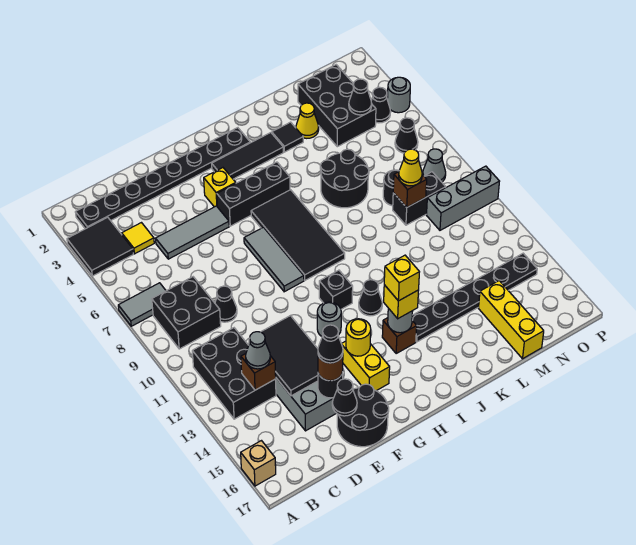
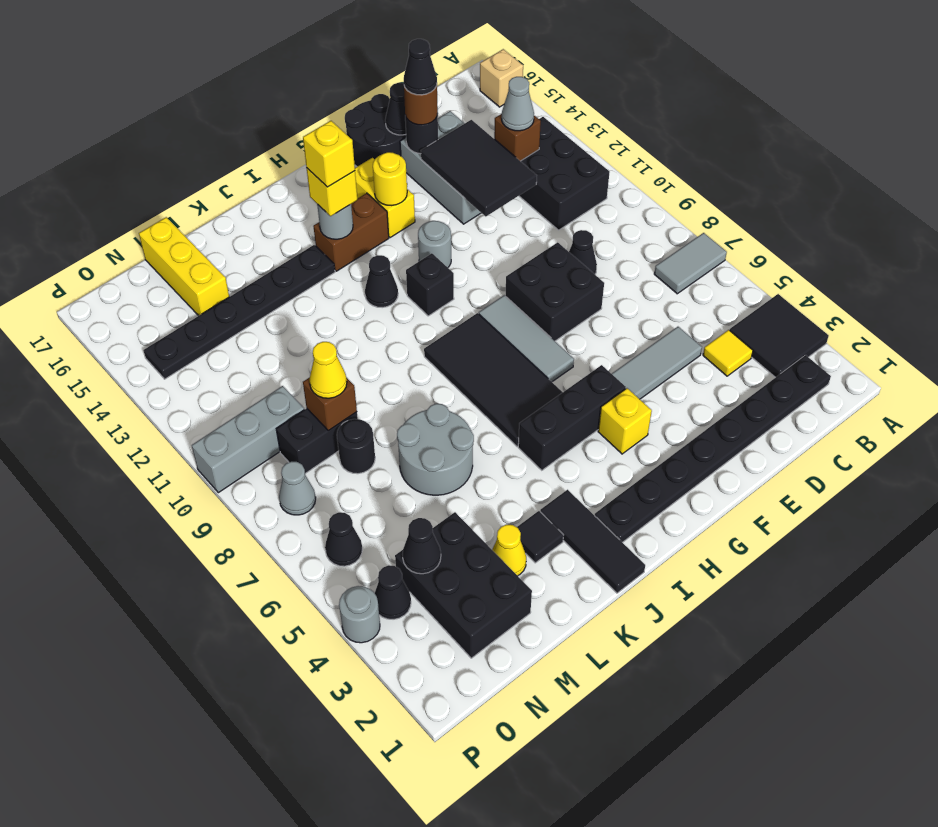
black 2x2 brick [152,277,221,349] -> black 2x2 brick moved to [505,242,604,341]
black 1x3 tile [212,133,283,179] -> black 1x3 tile turned to [540,490,645,593]
brown 1x1 brick [382,318,417,353] -> brown 1x2 brick [313,193,389,271]
black 2x2 round brick [320,149,369,208] -> grey 2x2 round brick [397,404,474,495]

